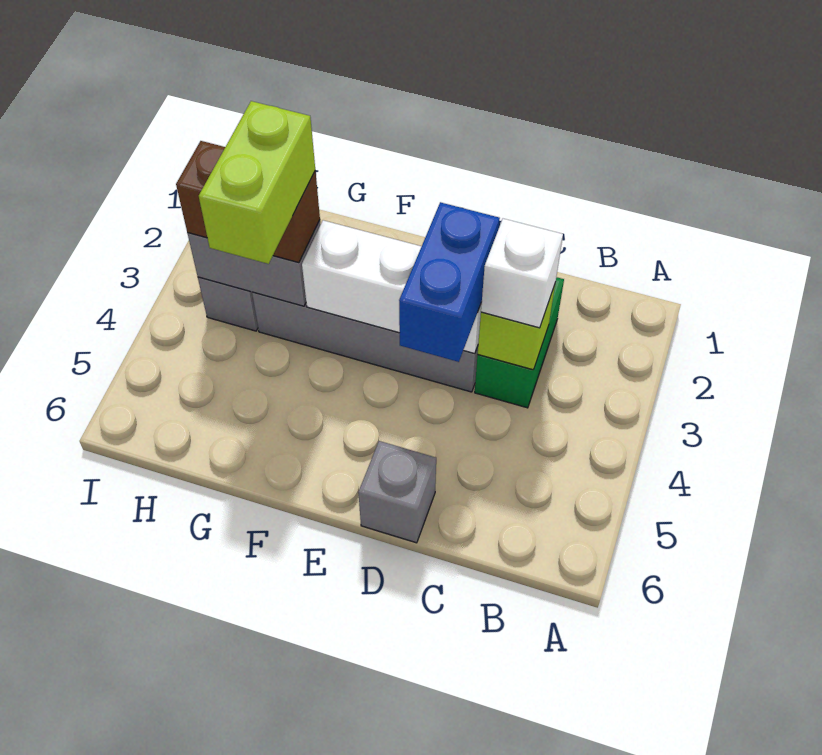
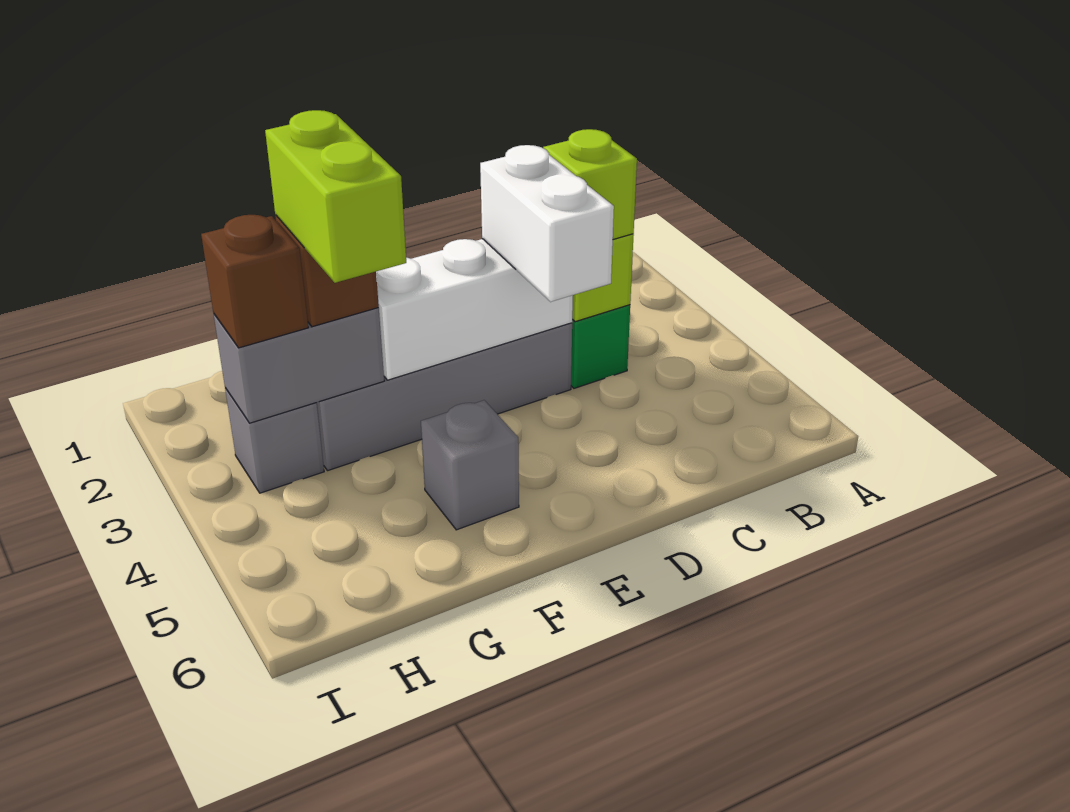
white 1x1 brick [481,219,563,328] -> lime 1x1 brick [543,129,637,239]
blue 1x2 brick [399,202,500,362] -> white 1x2 brick [480,145,614,302]
grey 1x1 brick [358,441,436,543] -> grey 1x1 brick moved to [421,400,519,530]

